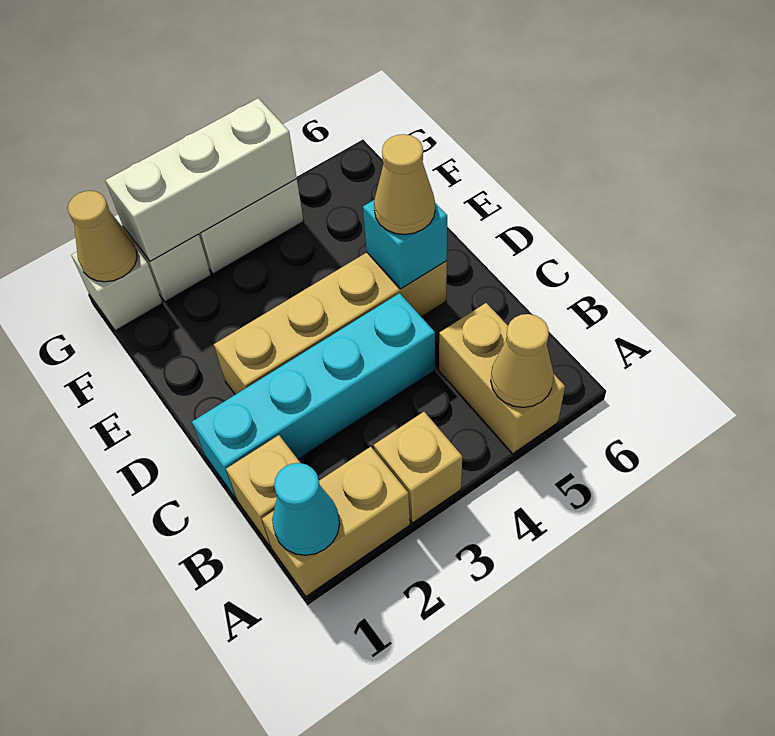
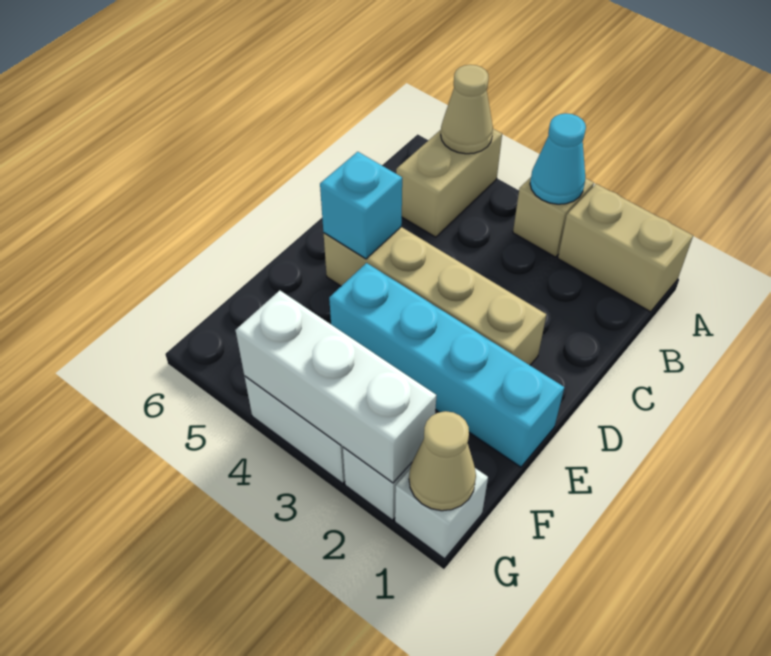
cyan 1x1 cone [272,463,340,555] -> cyan 1x1 cone moved to [530,113,586,204]
tan 1x1 brick [226,435,300,547] -> none
cyan 1x4 brick [192,293,435,499] -> cyan 1x4 brick moved to [329,263,564,467]
tan 1x1 cone [374,134,435,234] -> none

